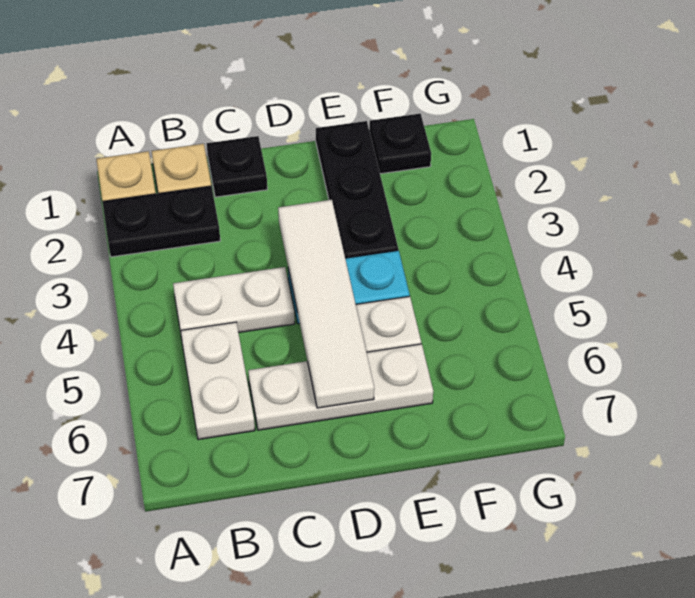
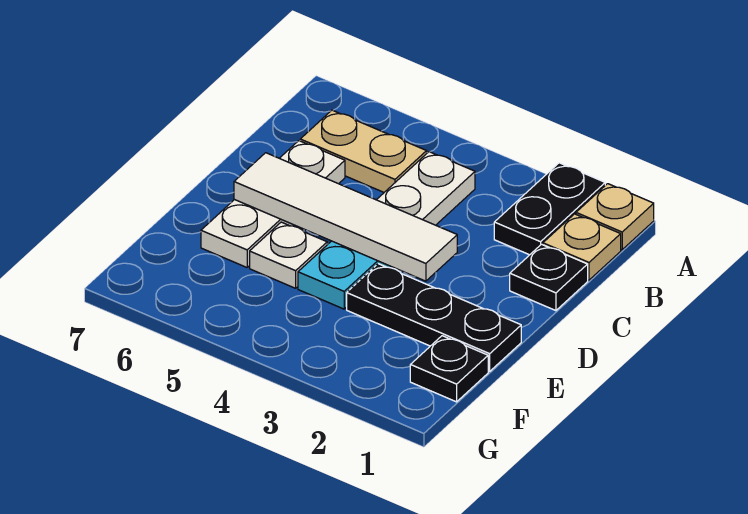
white 1x2 plate [181,322,255,439] -> tan 1x2 plate [300,110,427,192]

